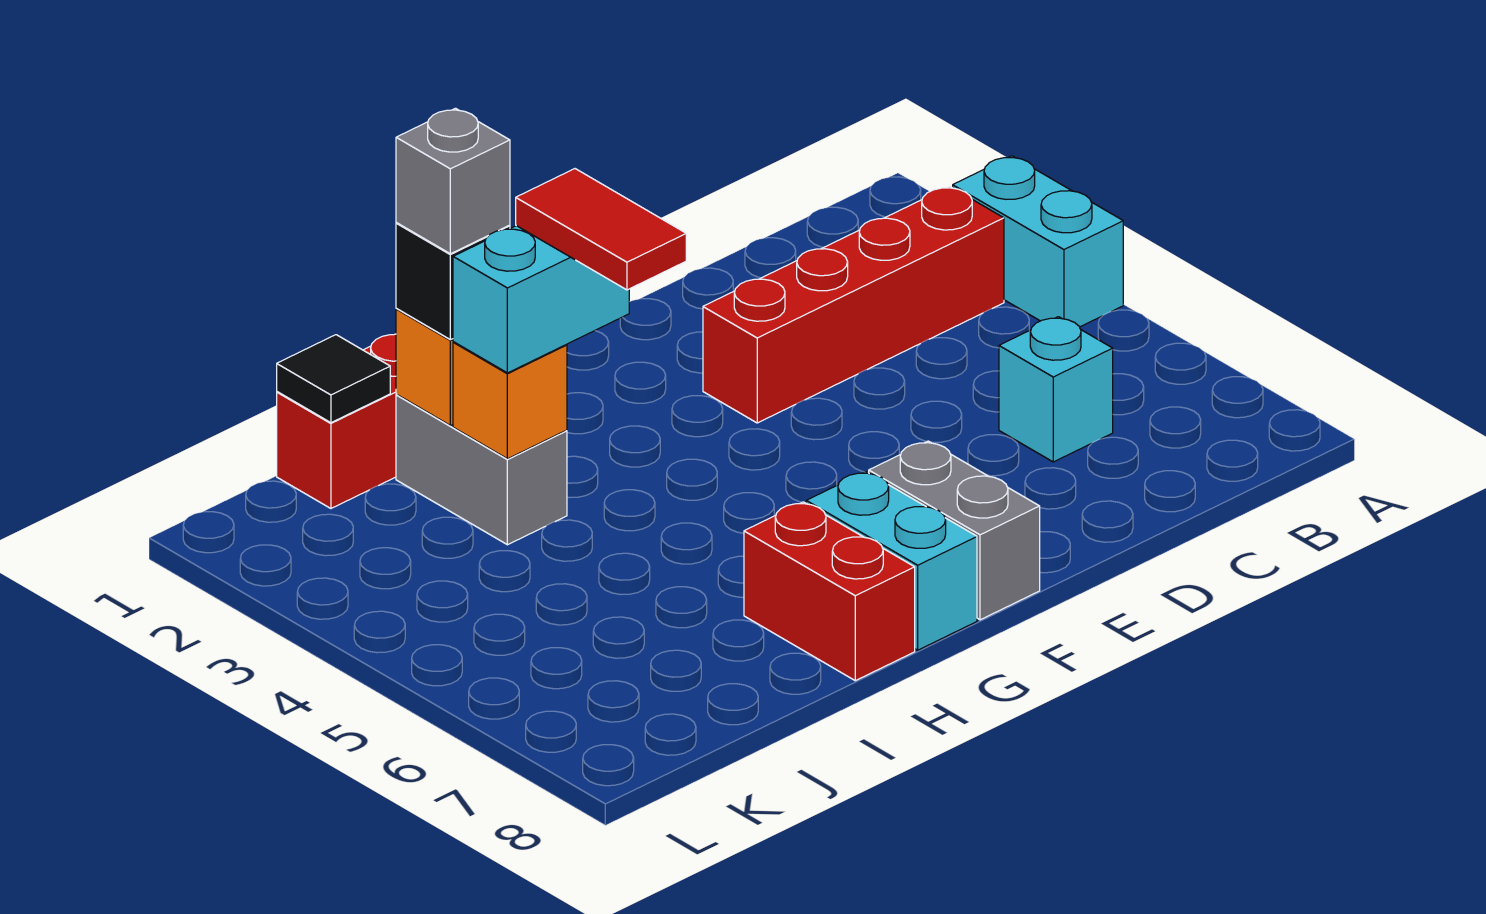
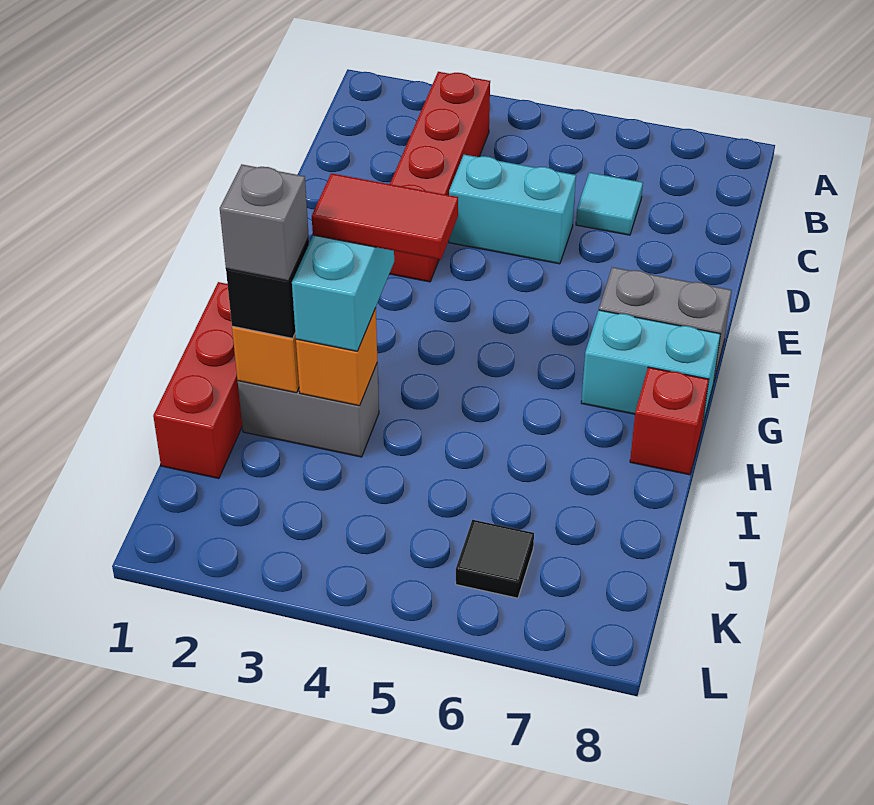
cyan 1x2 brick [953,156,1123,327] -> cyan 1x2 brick moved to [449,155,576,264]
cyan 1x1 brick [999,317,1113,462] -> cyan 1x1 tile [576,173,643,235]
red 1x2 brick [744,502,915,681] -> red 1x1 brick [630,367,709,475]
black 1x1 tile [277,335,390,423] -> black 1x1 tile moved to [456,520,534,598]

